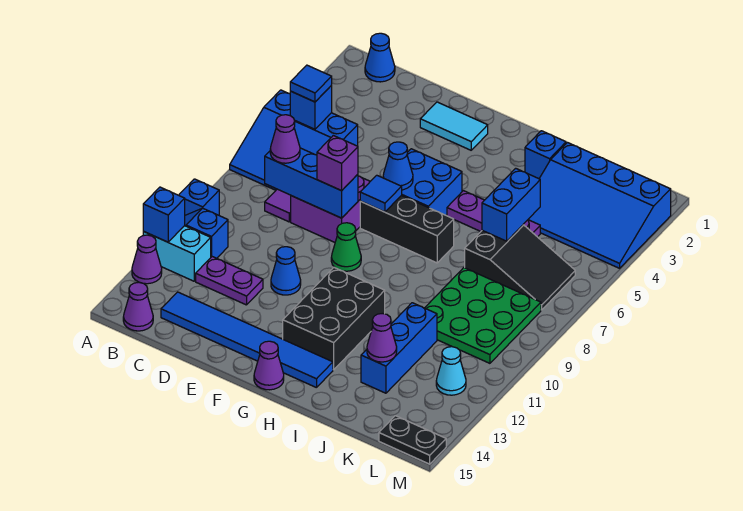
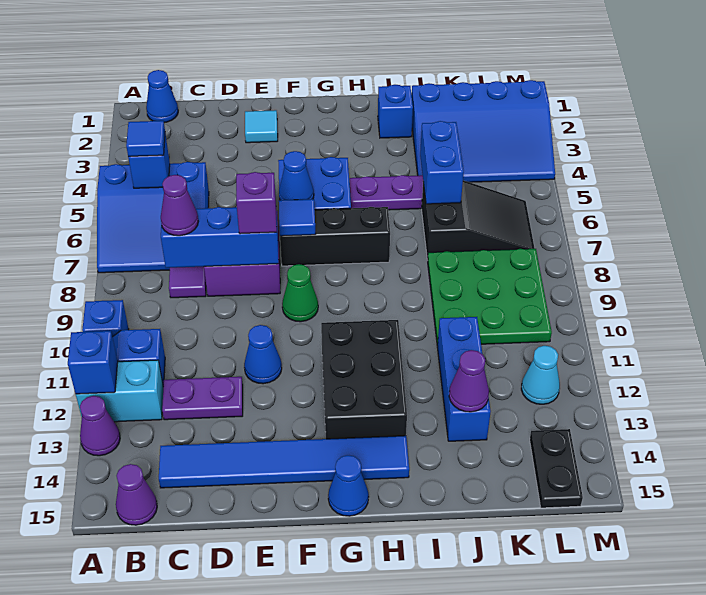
cyan 1x2 tile [420,102,488,150] -> cyan 1x1 tile [245,110,278,143]
purple 1x1 cone [254,341,284,390] -> blue 1x1 cone [328,455,369,516]
black 1x2 plate [379,416,446,464] -> black 1x2 plate turned to [530,429,583,508]

